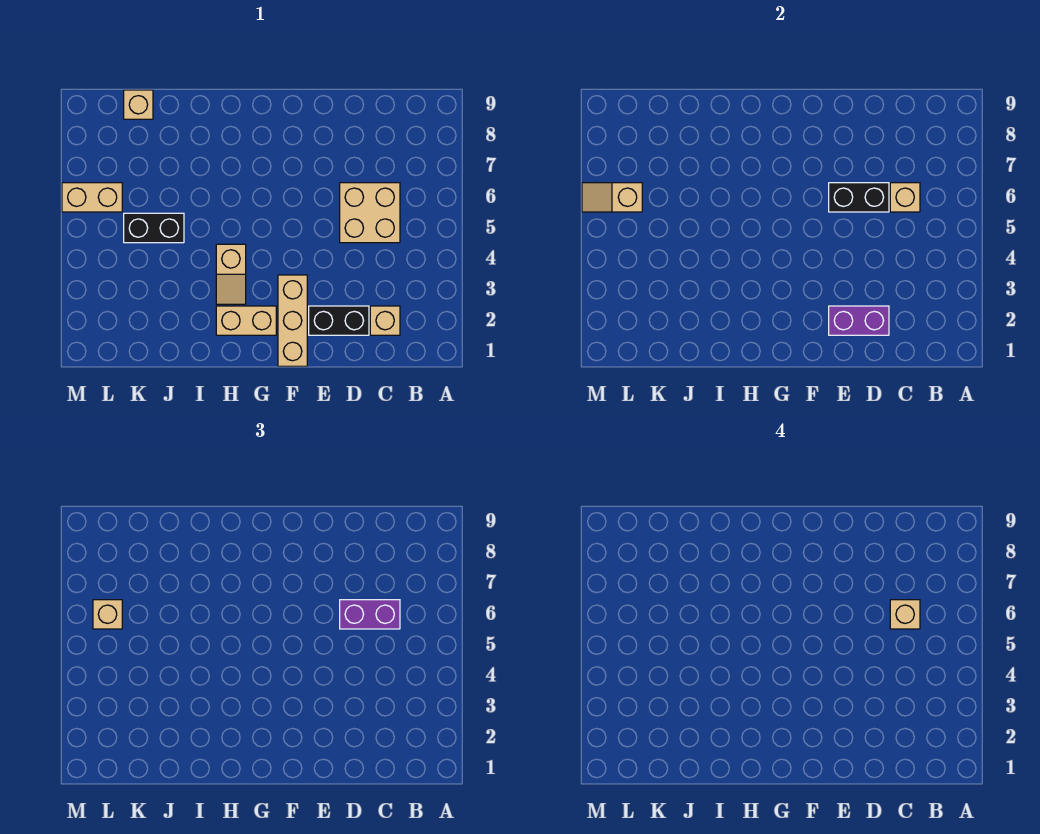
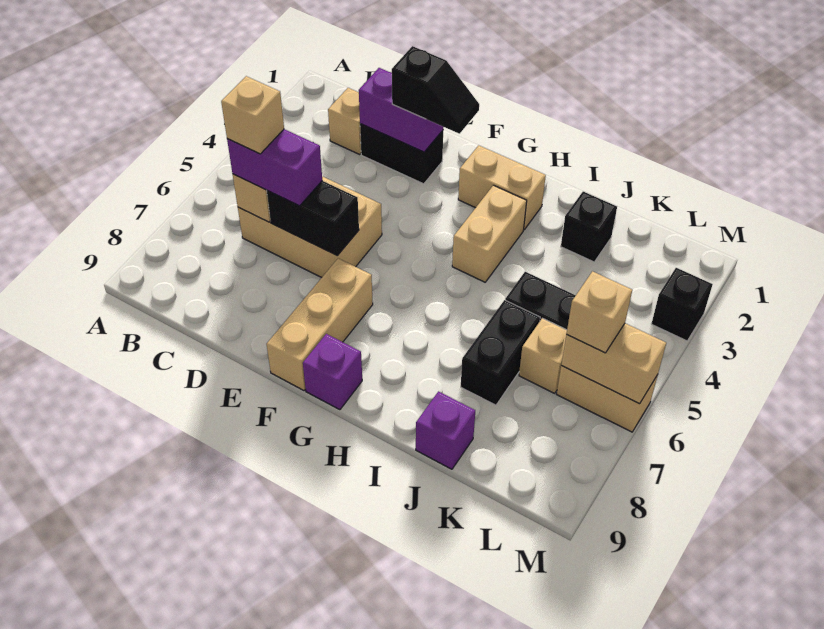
tan 2x2 brick [340,183,400,243] -> tan 2x3 brick [238,176,382,277]
none -> black 1x2 slope [392,46,479,134]
tan 1x3 brick [278,275,307,366] -> tan 1x3 brick moved to [267,258,373,390]
none -> purple 1x1 brick [303,334,362,410]
tan 1x2 slope [216,244,246,304] -> tan 1x2 brick [452,185,527,282]
none -> black 1x1 brick [561,192,617,262]
none -> black 1x2 brick [461,300,540,405]
none -> purple 1x1 brick [416,391,475,469]
tan 1x1 brick [124,90,153,119] -> tan 1x1 brick moved to [519,318,567,393]
tan 1x2 slope [582,183,642,212] -> tan 1x2 brick [561,323,666,404]
none -> black 1x1 brick [652,268,713,341]

